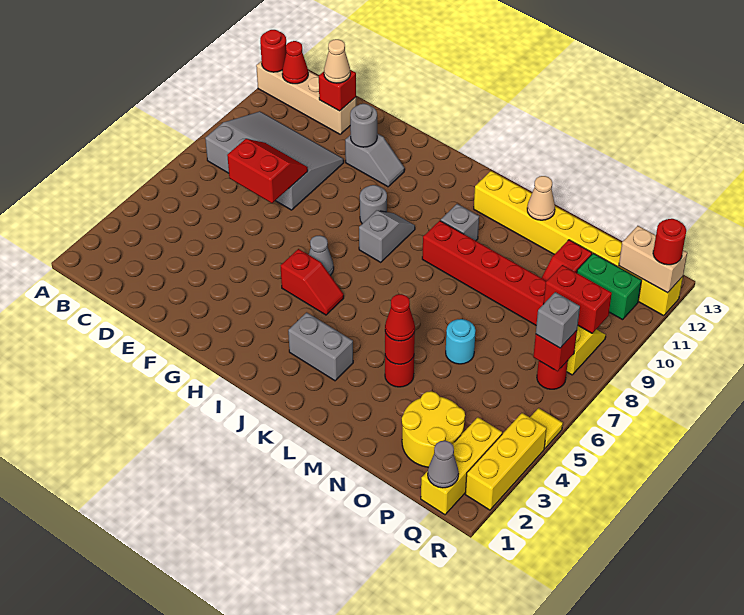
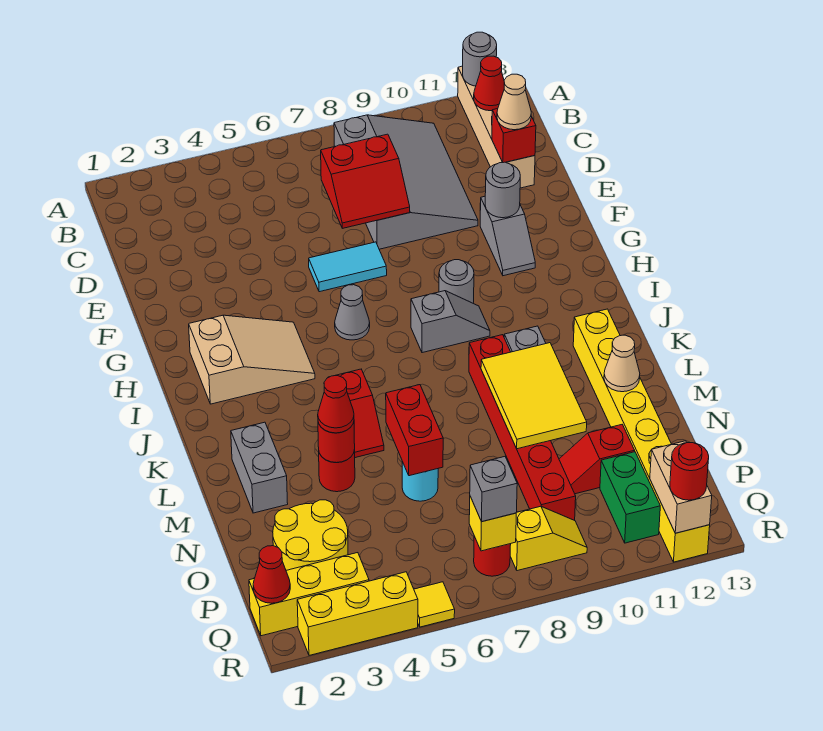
red 1x1 round brick [260,30,286,72] -> grey 1x1 round brick [463,32,497,86]
red 2x2 slope [227,139,308,203] -> red 2x2 slope turned to [321,134,410,228]
none -> cyan 1x2 tile [309,242,387,292]
none -> tan 2x3 slope [189,315,315,404]
red 1x2 slope [281,249,344,315] -> red 1x2 slope moved to [328,369,384,458]
grey 1x2 brick [288,312,353,381] -> grey 1x2 brick moved to [231,422,288,513]
none -> yellow 2x3 tile [481,343,587,449]
red 1x2 brick [544,265,612,333] -> red 1x2 brick moved to [386,385,443,476]
grey 1x1 cone [428,441,459,488] -> red 1x1 cone [253,546,290,603]
red 1x1 brick [533,331,577,371] -> yellow 1x1 brick [469,497,516,551]

